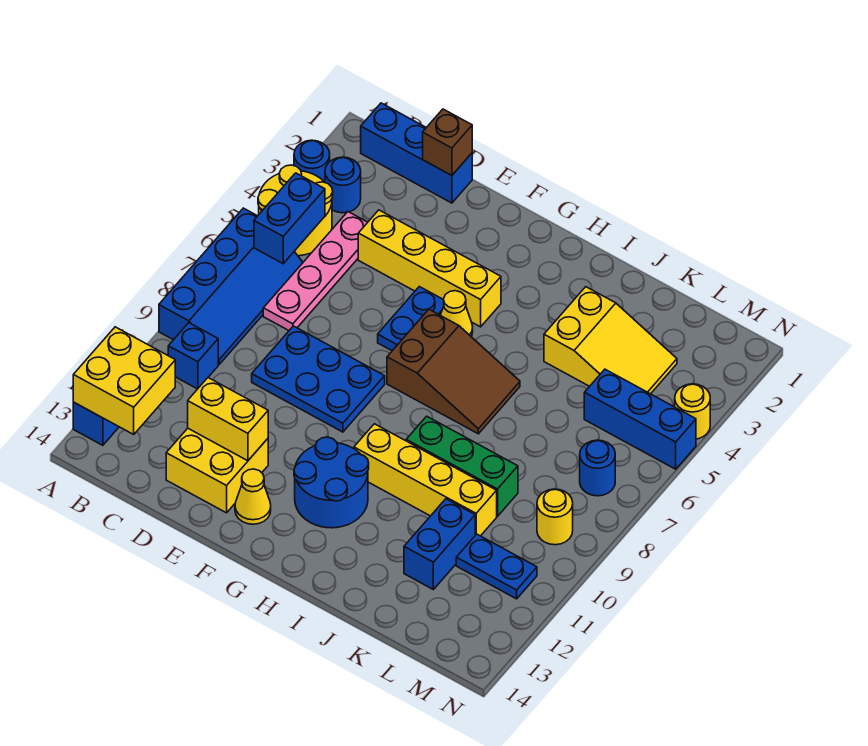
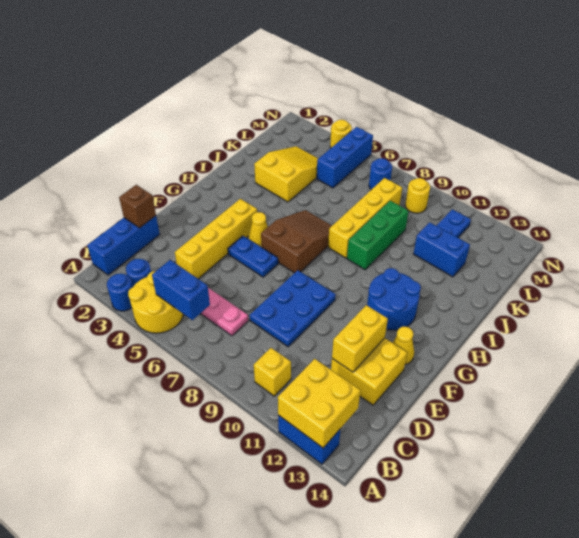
blue 2x4 slope [159,208,303,364] -> none
blue 1x1 brick [168,323,218,389] -> yellow 1x1 brick [254,348,291,396]
yellow 1x4 brick [354,424,497,536] -> yellow 1x4 brick moved to [328,178,402,258]

